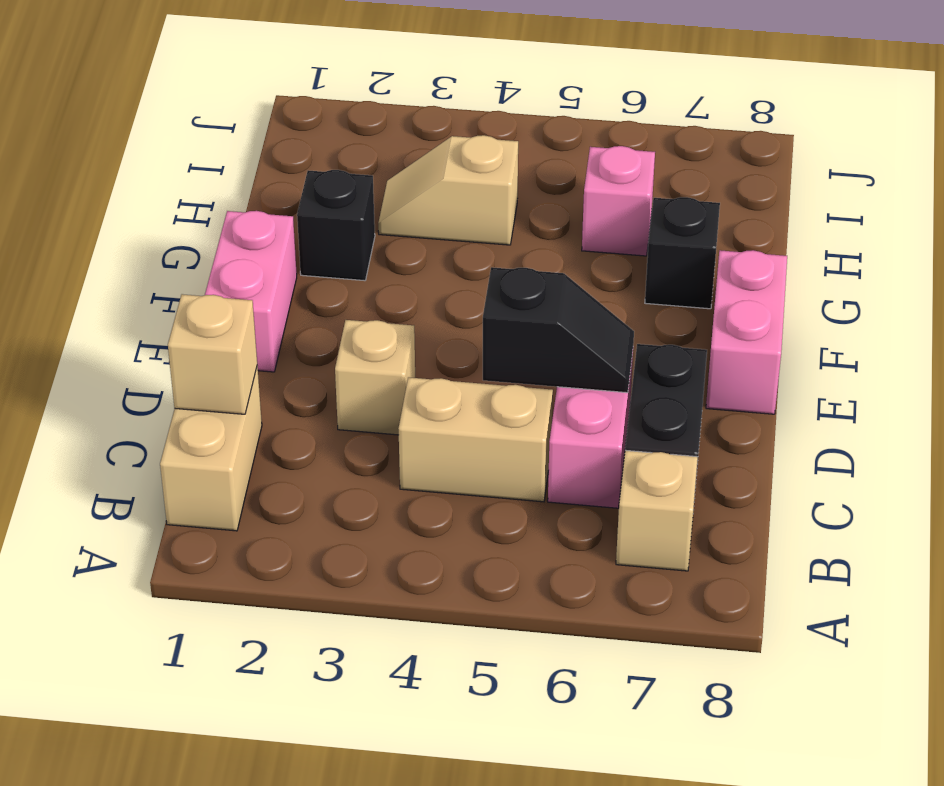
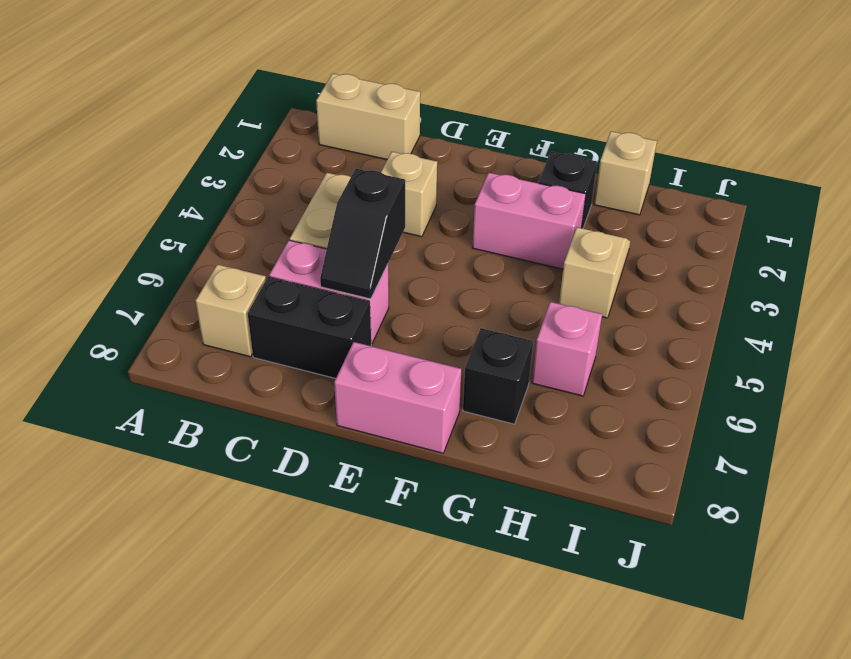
tan 1x1 brick [168,294,257,414] -> tan 1x1 brick moved to [594,131,657,215]
pink 1x2 brick [205,211,297,372] -> pink 1x2 brick moved to [472,173,586,269]

